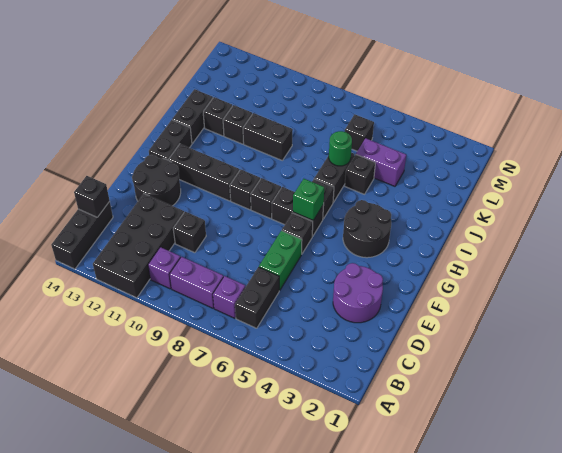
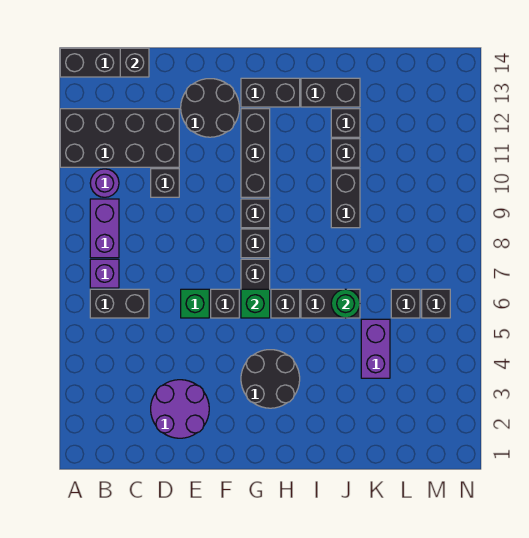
purple 1x1 brick [148,247,181,289] -> purple 1x1 round brick [90,169,119,197]
green 1x2 brick [259,231,302,290] -> green 1x1 brick [181,289,209,318]
black 1x1 brick [345,154,375,194] -> black 1x1 brick moved to [422,289,450,318]

